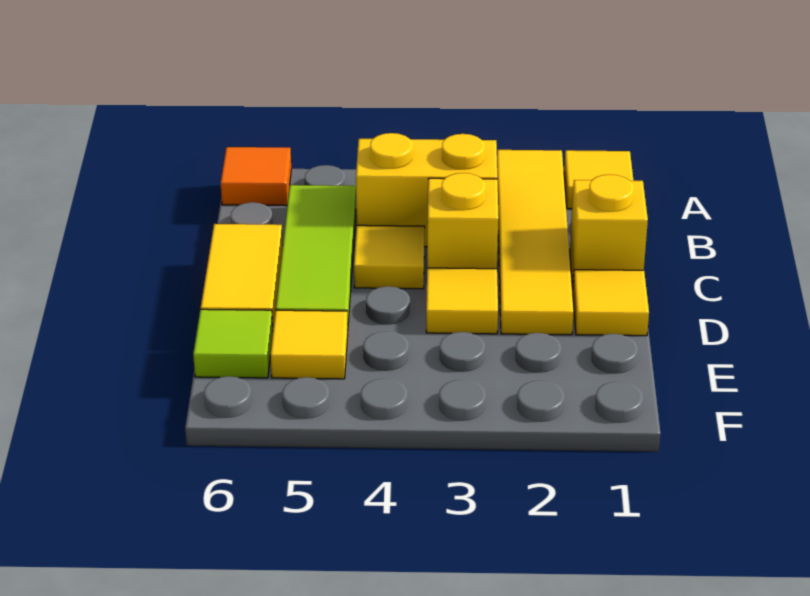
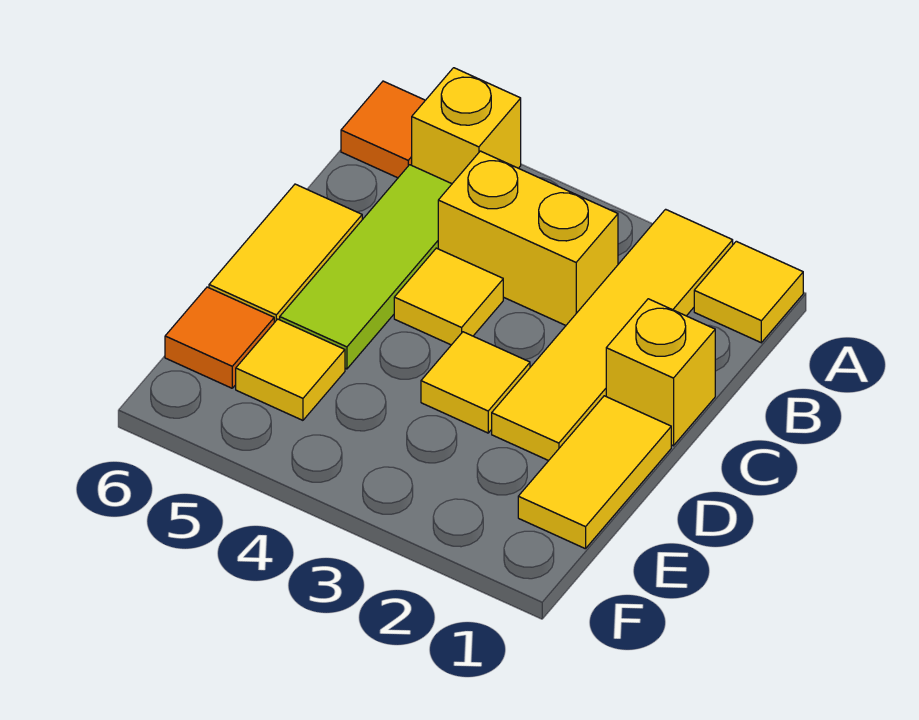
yellow 1x1 brick [427,173,499,269] -> yellow 1x1 brick moved to [412,68,521,184]
yellow 1x1 tile [573,270,649,336] -> yellow 1x2 tile [518,396,671,549]
lime 1x1 tile [193,309,273,378] -> orange 1x1 tile [165,287,274,388]

